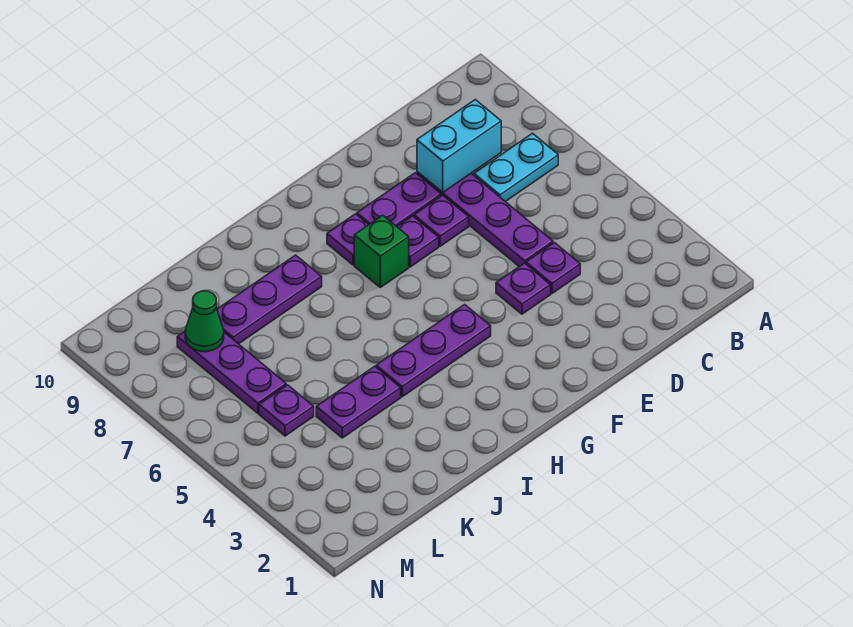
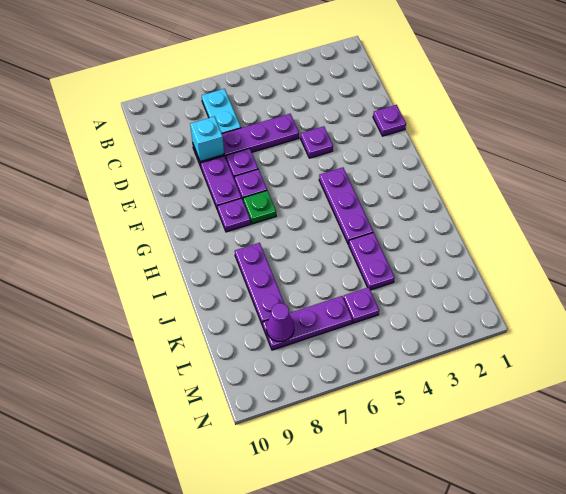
cyan 1x2 brick [417,100,501,192] -> cyan 1x1 brick [190,116,224,162]
purple 1x1 plate [526,243,580,293] -> purple 1x1 plate moved to [373,105,406,136]
green 1x1 brick [354,215,409,287] -> green 1x1 plate [243,191,276,224]
green 1x1 cone [185,291,224,352] -> purple 1x1 cone [266,303,294,342]

